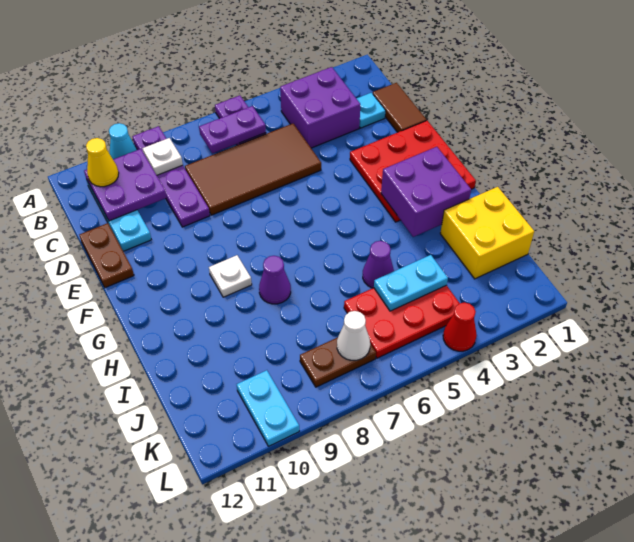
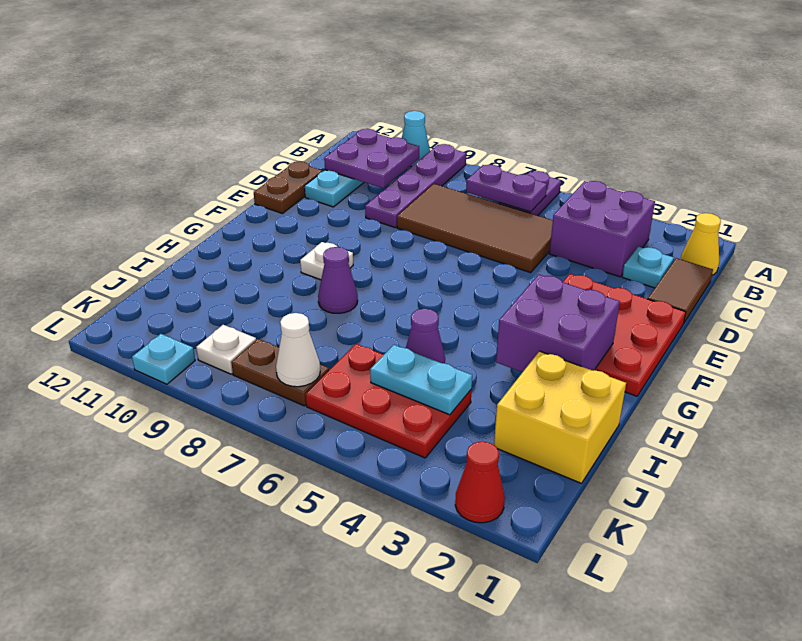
white 1x1 plate [142,138,183,175] -> white 1x1 plate moved to [196,325,256,374]
yellow 1x1 cone [86,138,119,187] -> yellow 1x1 cone moved to [681,213,721,275]
cyan 1x2 plate [237,370,299,446] -> cyan 1x1 plate [132,334,195,384]
red 1x1 cone [443,302,477,351] -> red 1x1 cone moved to [455,441,505,523]

